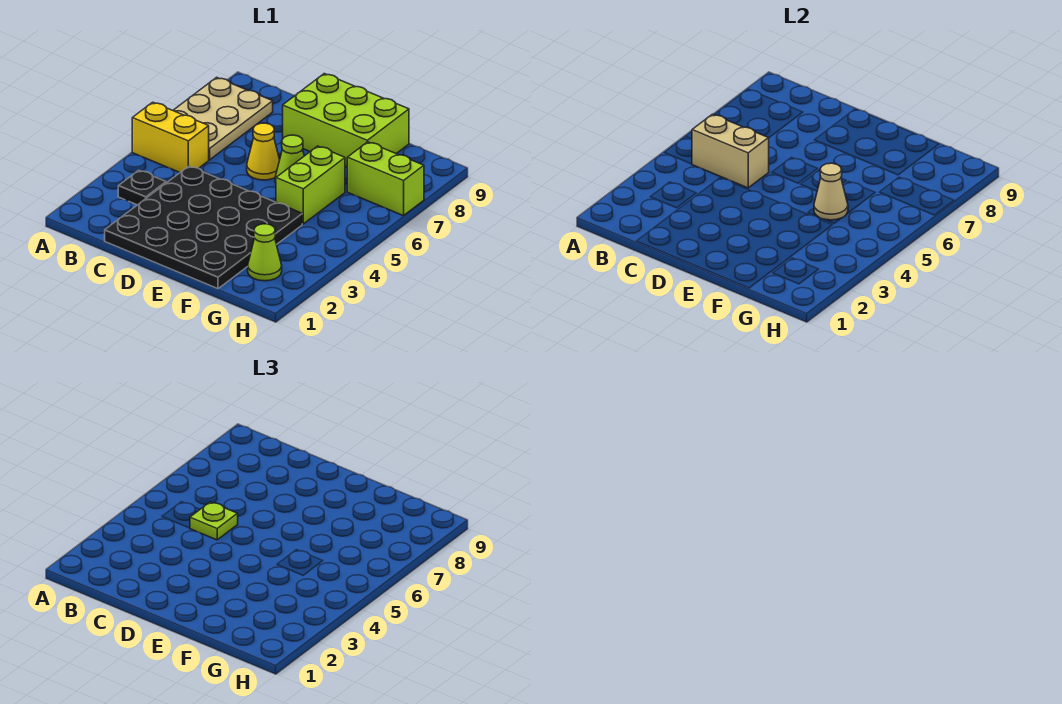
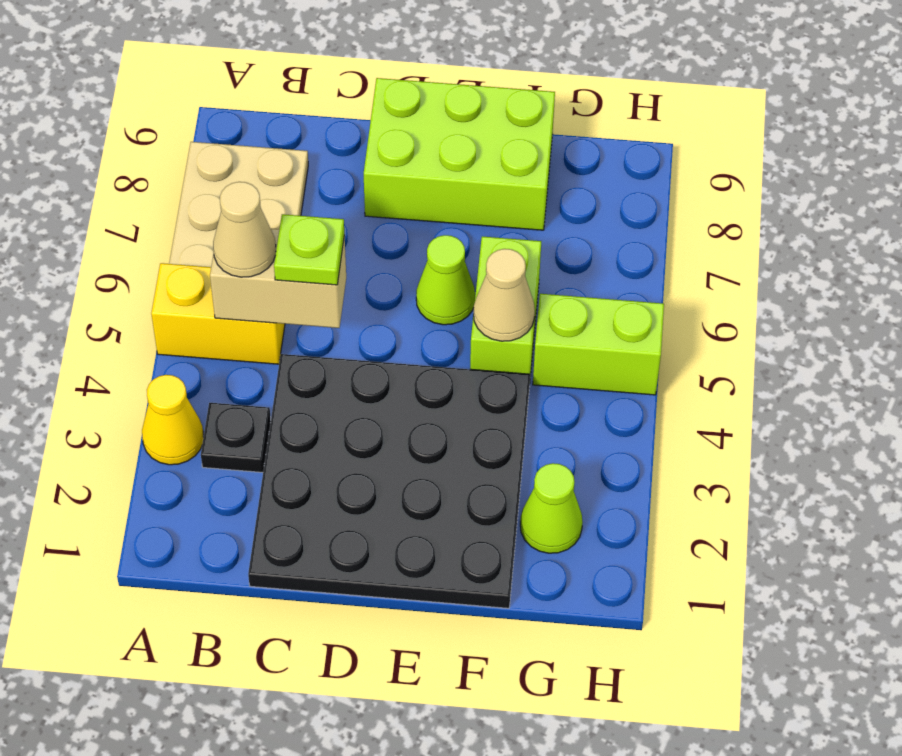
none -> tan 1x1 cone [213,182,276,277]
yellow 1x1 cone [247,123,280,180] -> yellow 1x1 cone moved to [142,375,203,465]
lime 1x2 brick [347,142,424,216] -> lime 1x2 brick moved to [533,294,664,395]

